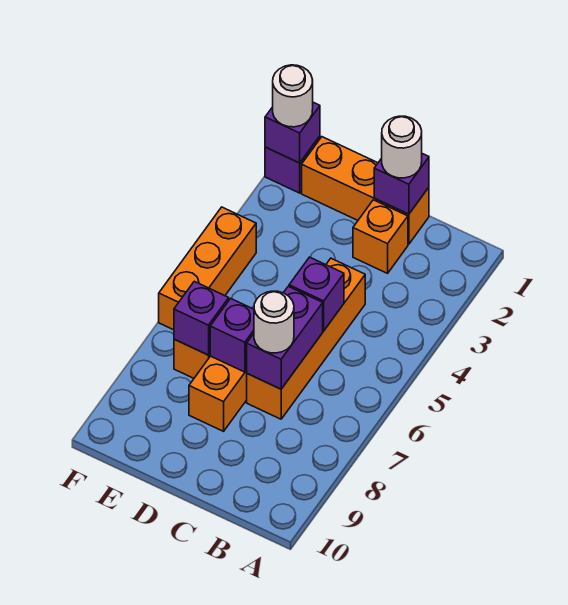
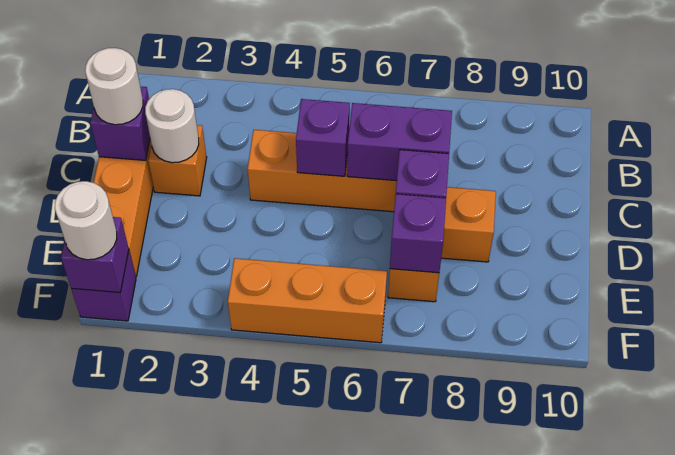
white 1x1 round brick [254,291,294,353] -> white 1x1 round brick moved to [145,89,199,163]

